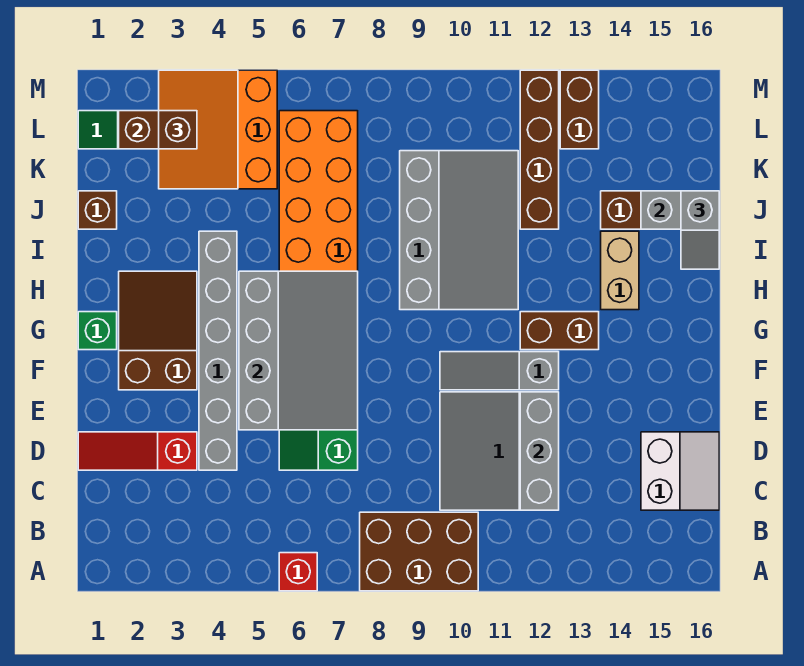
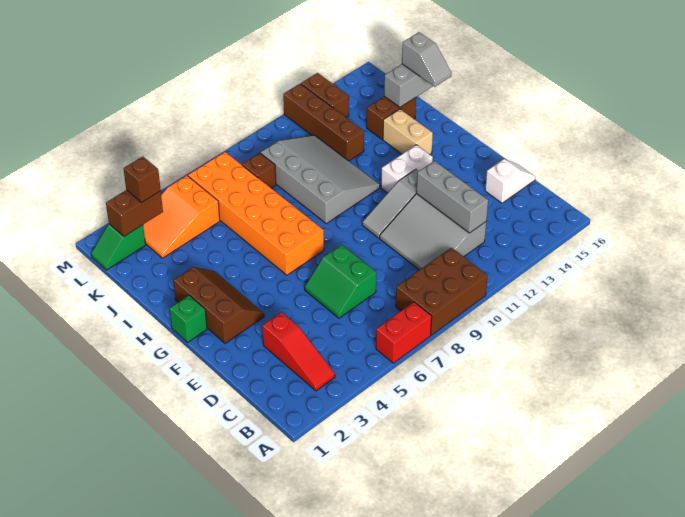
red 1x1 brick [279,553,317,591] -> red 1x2 brick [376,302,432,363]
white 2x2 slope [641,432,719,510] -> white 1x2 slope [485,159,535,203]
red 1x3 slope [78,432,197,470] -> red 1x3 slope turned to [262,312,335,391]
grey 1x6 brick [199,231,237,470] -> none
grey 3x4 slope [239,271,358,430] -> none
brown 2x3 slope [119,271,197,390] -> brown 2x3 slope turned to [173,267,264,343]
brown 1x2 brick [520,312,599,350] -> white 1x2 brick [381,145,433,193]
brown 1x1 brick [78,191,117,229] -> brown 1x1 brick moved to [242,153,276,188]
orange 3x3 slope [159,70,277,189] -> orange 2x3 slope [143,175,220,258]

